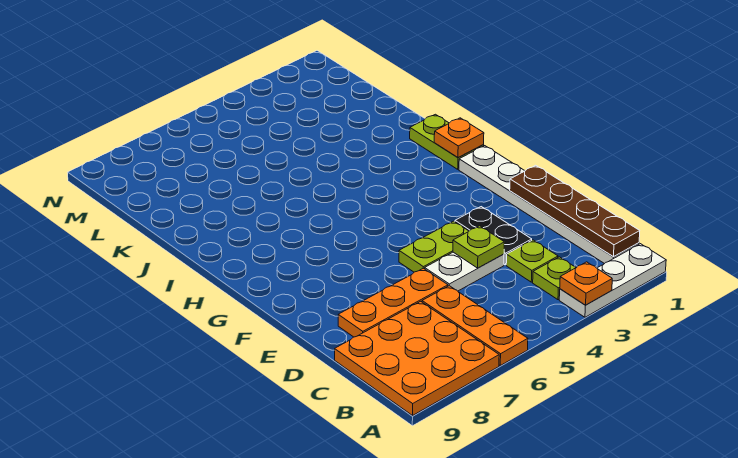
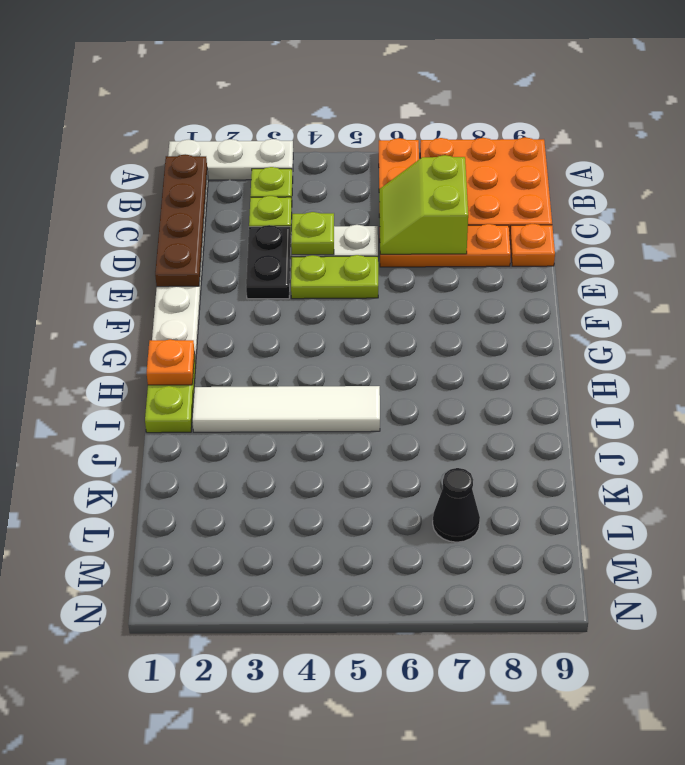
orange 1x1 plate [560,262,612,305] -> orange 1x1 plate moved to [510,224,555,266]
none -> lime 2x2 slope [379,155,468,254]
none -> white 1x4 tile [192,386,380,432]
none -> black 1x1 cone [433,468,480,542]

